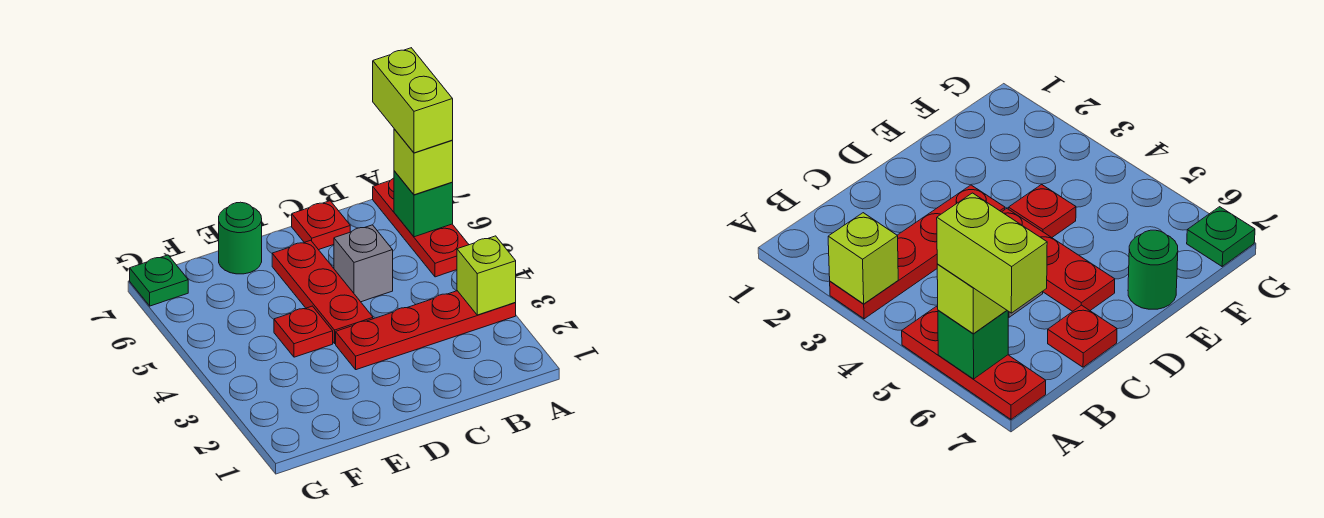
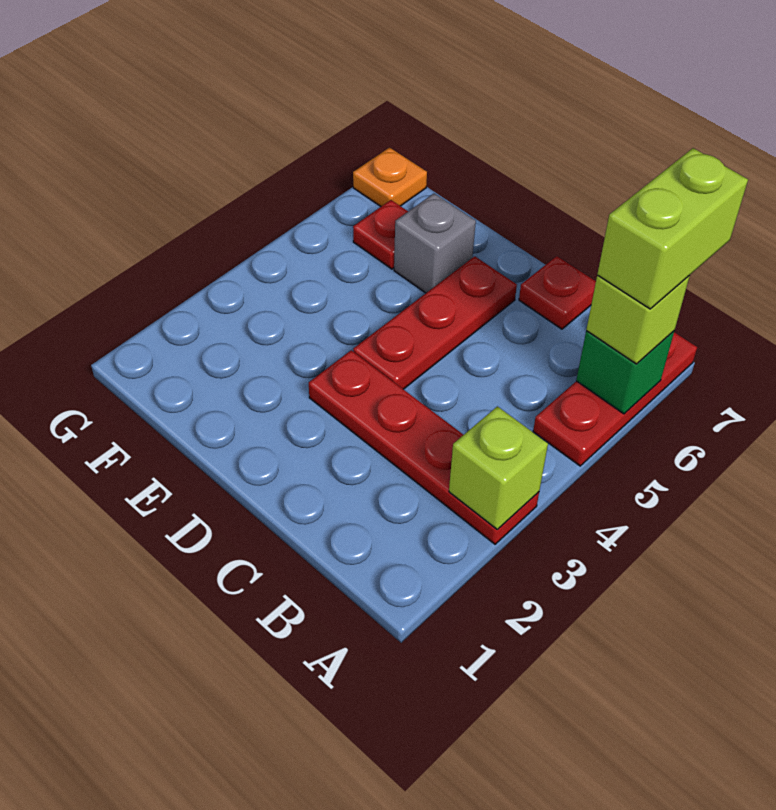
grey 1x1 brick [334,225,393,302] -> grey 1x1 brick moved to [394,194,476,293]
red 1x1 plate [274,306,333,357] -> red 1x1 plate moved to [353,200,408,269]
green 1x1 round brick [219,202,262,274] -> none
green 1x1 plate [130,255,188,306] -> orange 1x1 plate [353,148,427,206]

